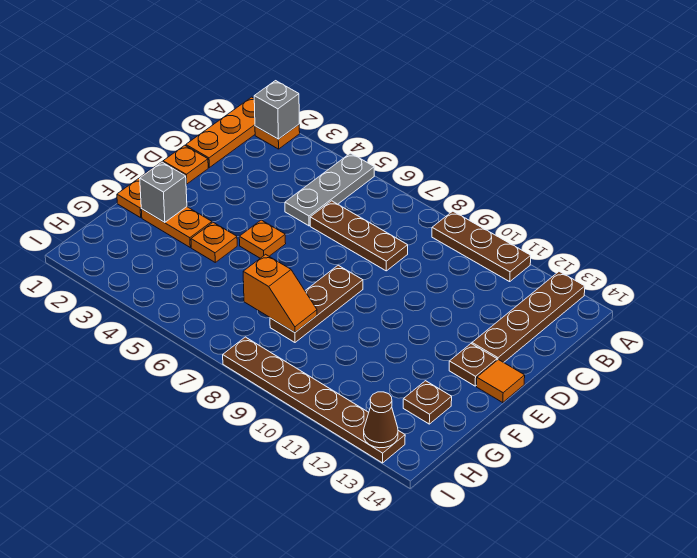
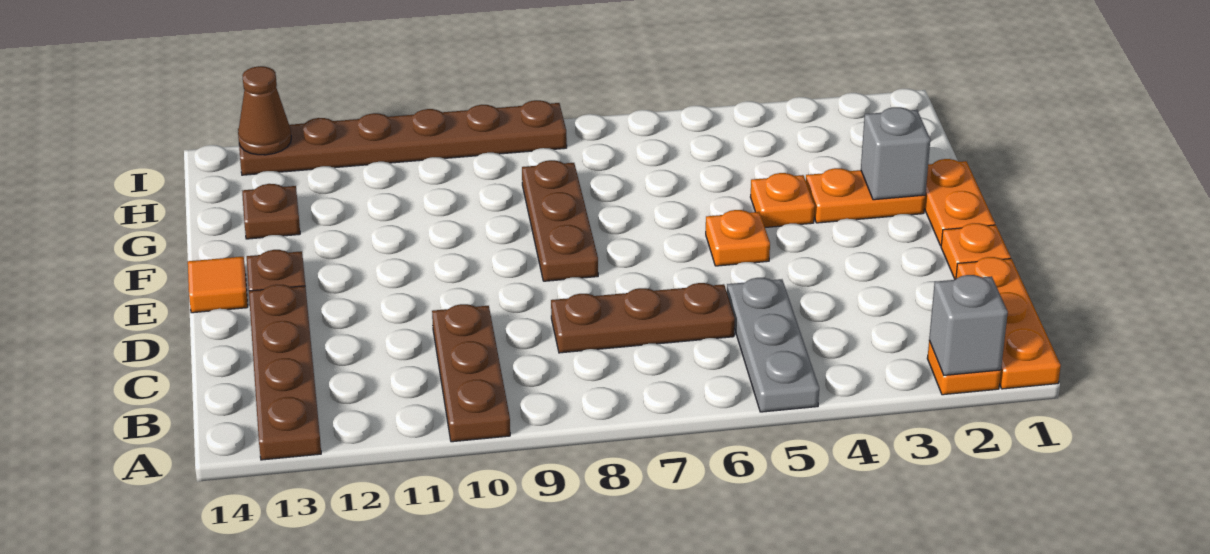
brown 1x3 plate [432,211,531,282] -> brown 1x3 plate turned to [432,304,510,442]
orange 1x2 slope [243,254,317,332] -> none

